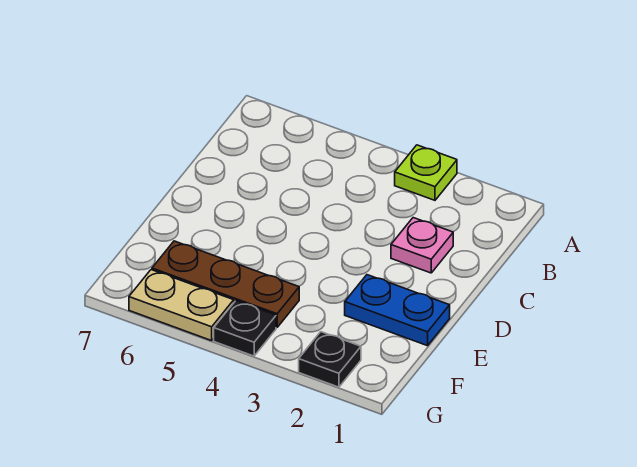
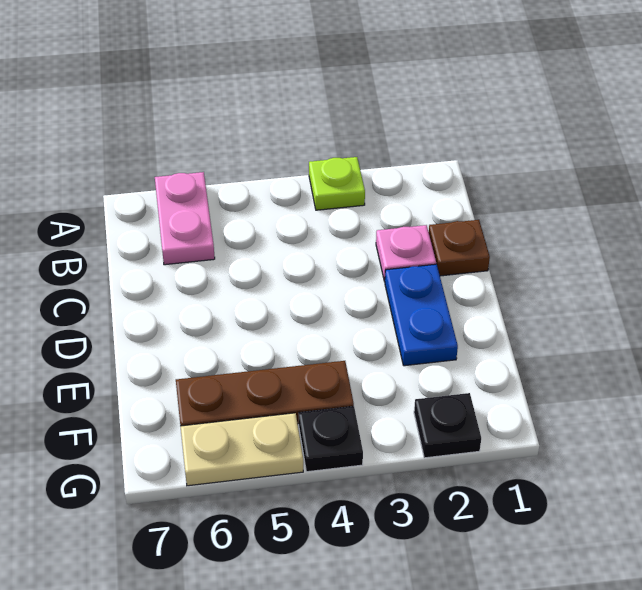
none -> pink 1x2 plate [155,172,215,265]
none -> brown 1x1 plate [429,220,490,276]
blue 1x2 plate [345,275,450,346] -> blue 1x2 plate turned to [385,264,458,366]

